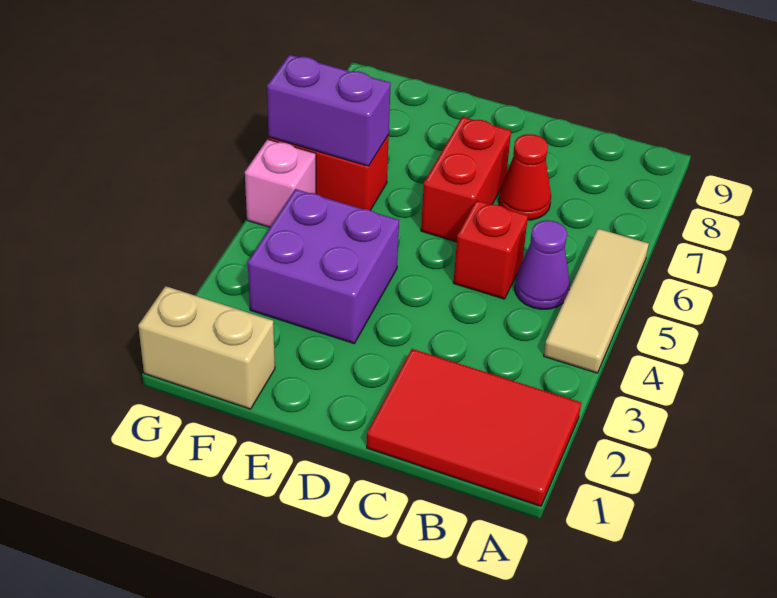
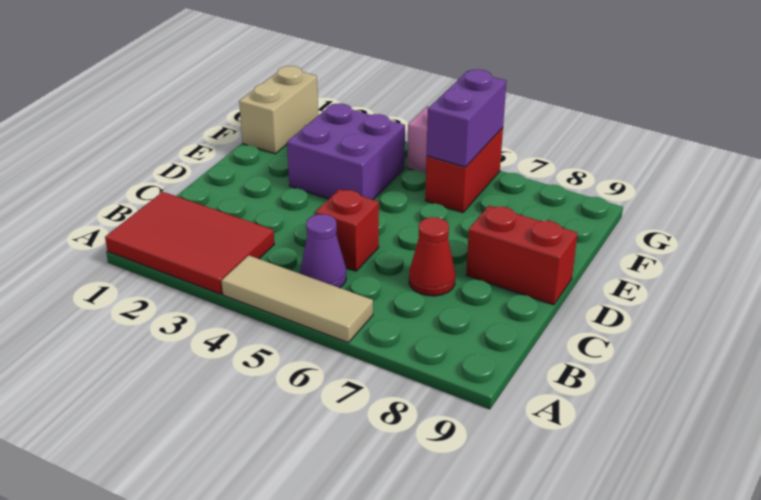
red 2x3 tile [367,349,581,506] -> red 2x3 tile turned to [105,192,274,294]
red 1x2 brick [421,117,511,242] -> red 1x2 brick moved to [466,205,578,305]

